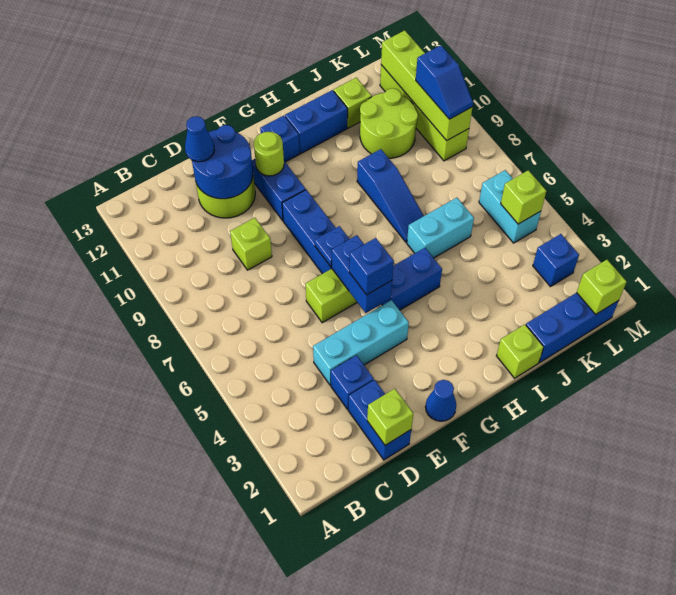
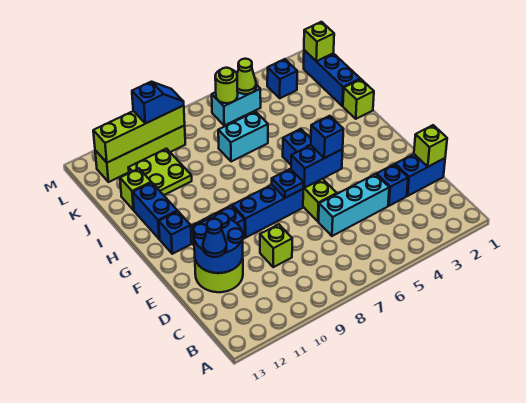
cyan 1x3 brick [313,300,409,385] -> cyan 1x3 brick turned to [319,174,389,236]
blue 1x1 cone [425,380,456,421] -> none
lime 1x1 round brick [254,132,284,176] -> lime 1x1 round brick moved to [215,68,238,103]
cyan 1x2 brick [407,198,474,258] -> cyan 1x2 brick turned to [218,112,268,162]
blue 1x3 slope [357,149,424,242] -> none
lime 2x2 round brick [360,88,418,158] -> lime 2x2 plate [128,149,192,195]
lime 1x1 brick [501,170,546,224] -> lime 1x1 cone [237,59,256,94]

